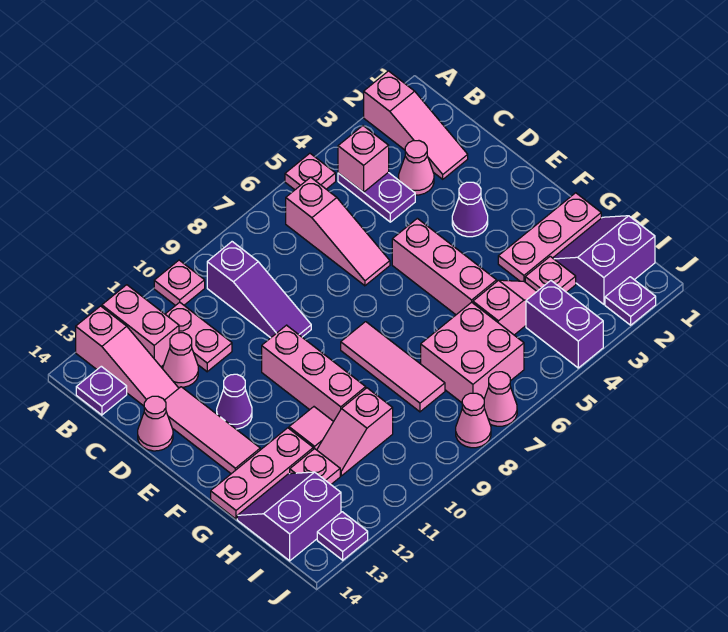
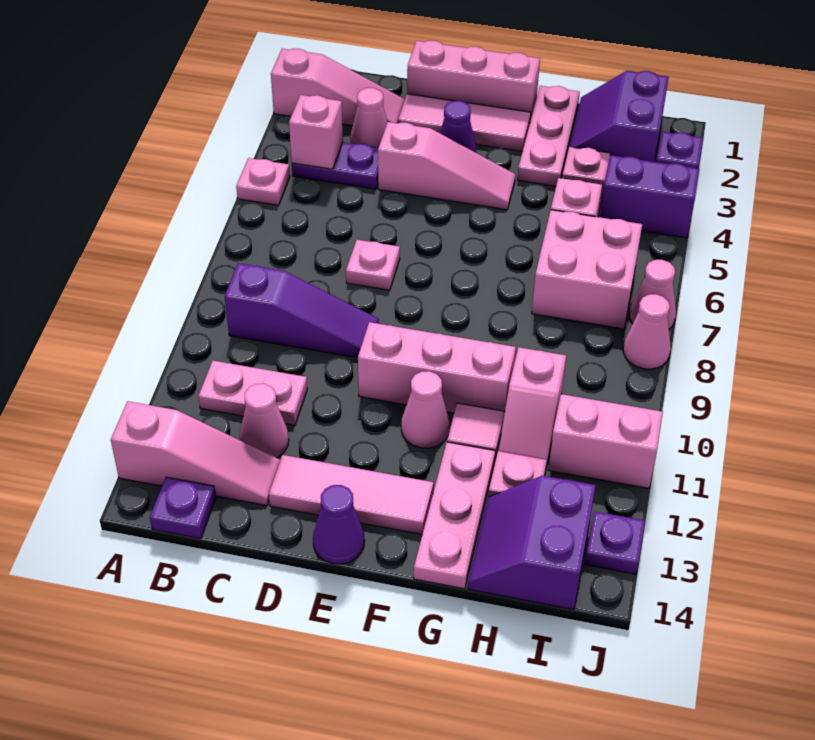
pink 1x1 plate [154,260,205,306] -> pink 1x1 plate moved to [346,240,400,290]
pink 1x2 brick [102,285,179,367] -> pink 1x2 brick moved to [548,394,663,488]
pink 1x3 slope [286,177,390,286] -> pink 1x3 slope moved to [378,122,515,210]
pink 1x1 cone [138,396,173,451] -> pink 1x1 cone moved to [401,371,450,448]
pink 1x3 brick [392,218,497,315] -> pink 1x3 brick moved to [407,41,540,121]
purple 1x1 cone [217,374,252,429] -> purple 1x1 cone moved to [313,485,365,564]
pink 1x3 tile [341,322,445,412] -> pink 1x3 tile moved to [398,94,531,151]

